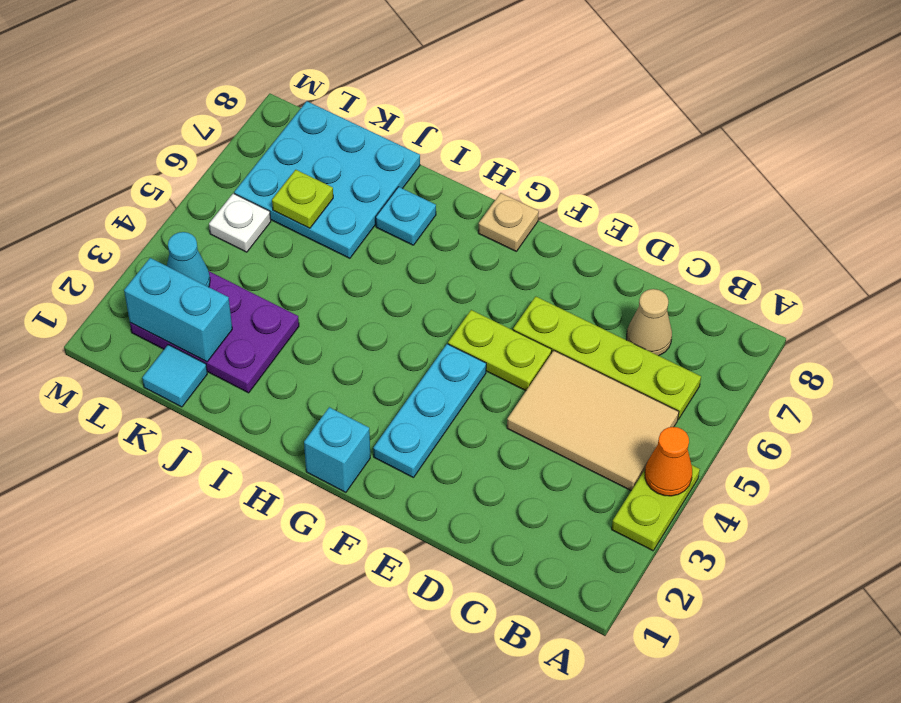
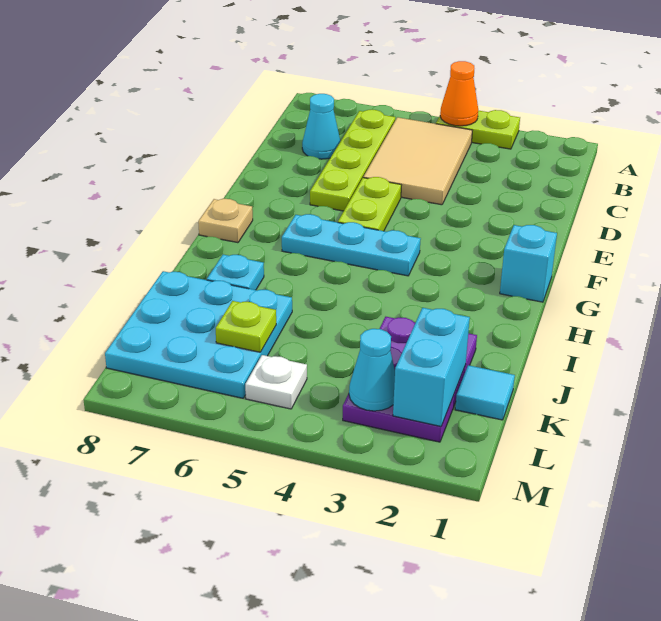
tan 1x1 cone [627,289,672,356] -> cyan 1x1 cone [302,94,340,159]
cyan 1x3 plate [373,344,486,478] -> cyan 1x3 plate moved to [282,214,421,276]

